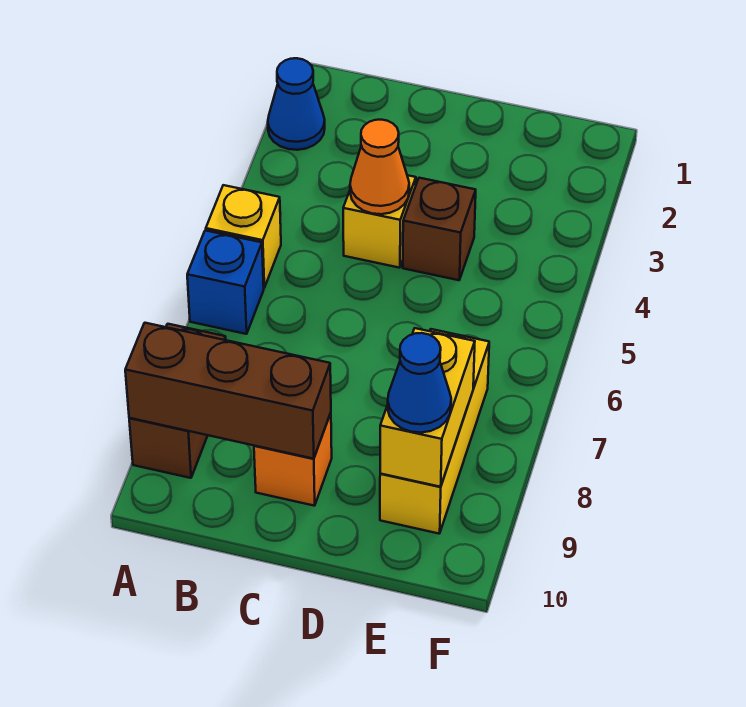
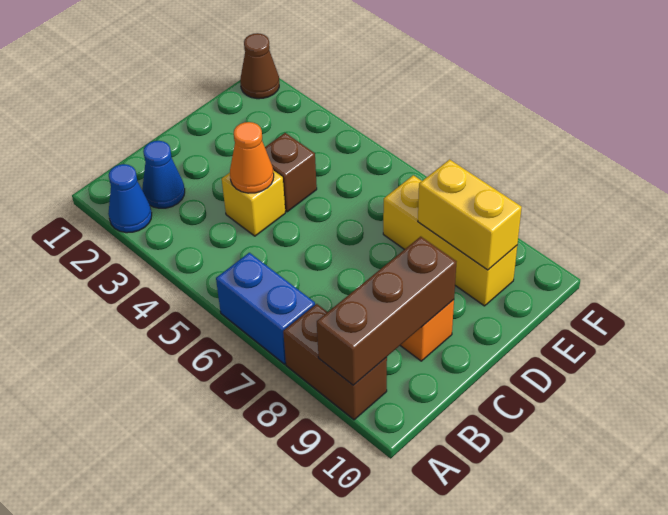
yellow 1x1 brick [206,185,281,288] -> none
blue 1x1 brick [187,230,264,334] -> blue 1x2 brick [216,253,315,364]
blue 1x1 cone [388,333,451,433] -> blue 1x1 cone moved to [142,141,185,208]
none -> brown 1x1 cone [240,33,279,99]

